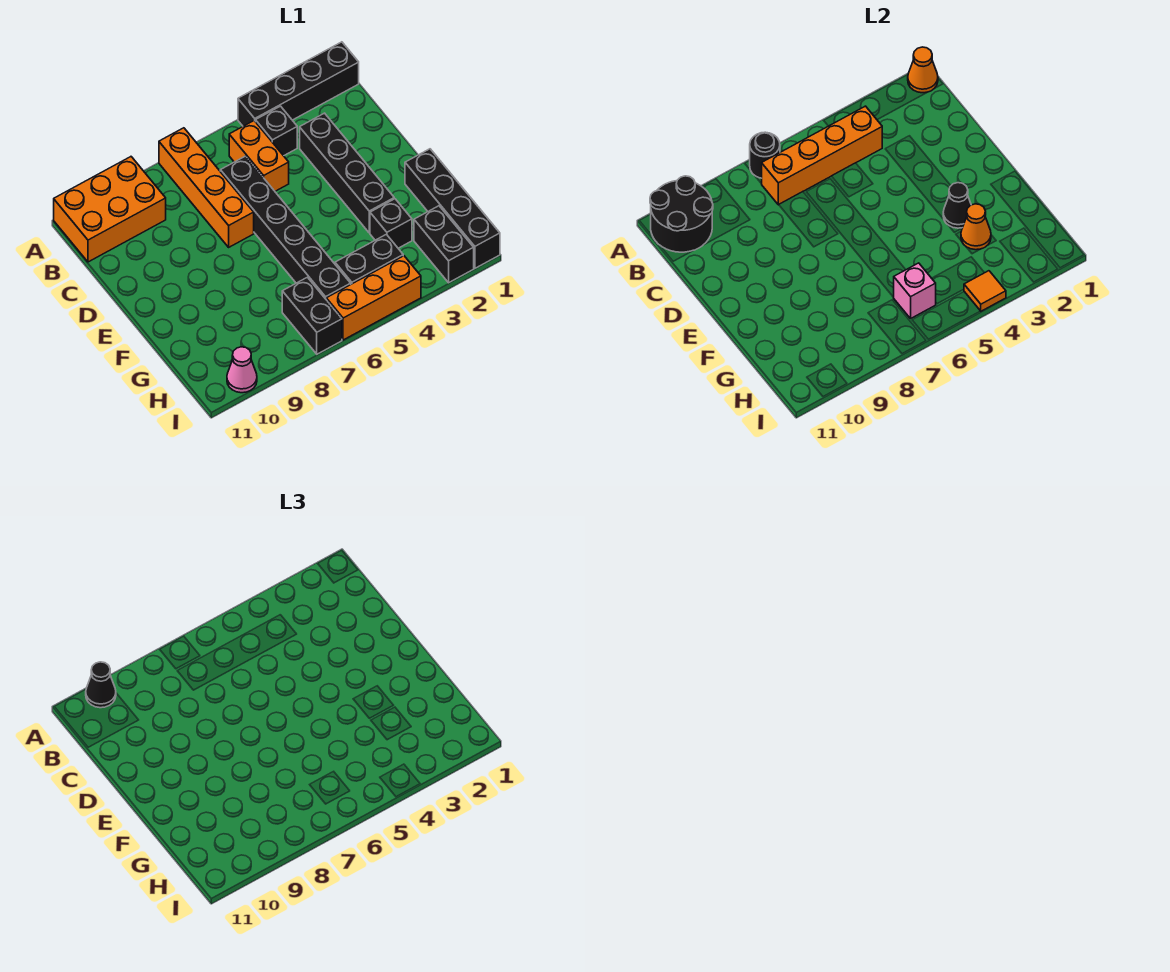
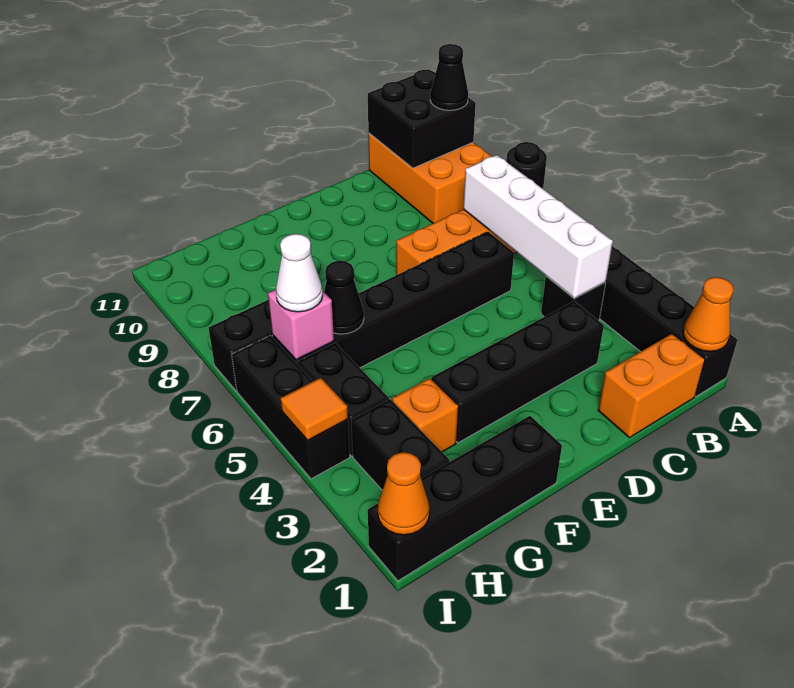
black 2x2 round brick [650,176,713,252] -> black 2x2 brick [368,69,476,168]
orange 1x4 brick [762,106,882,205] -> white 1x4 brick [463,155,613,298]
orange 1x2 brick [229,121,289,191] -> orange 1x2 brick moved to [598,334,705,438]
black 1x1 cone [943,183,971,228] -> black 1x1 cone moved to [324,261,364,334]
black 1x1 brick [370,199,412,248] -> orange 1x1 brick [392,378,458,452]
orange 1x1 cone [961,204,991,250] -> orange 1x1 cone moved to [378,452,430,535]
black 1x2 brick [414,206,474,283] -> black 1x2 brick turned to [351,399,449,490]
none -> white 1x1 cone [276,234,323,312]
orange 1x3 brick [326,256,421,340] -> black 1x3 brick [232,336,350,479]
pink 1x1 cone [227,347,257,393] -> none

